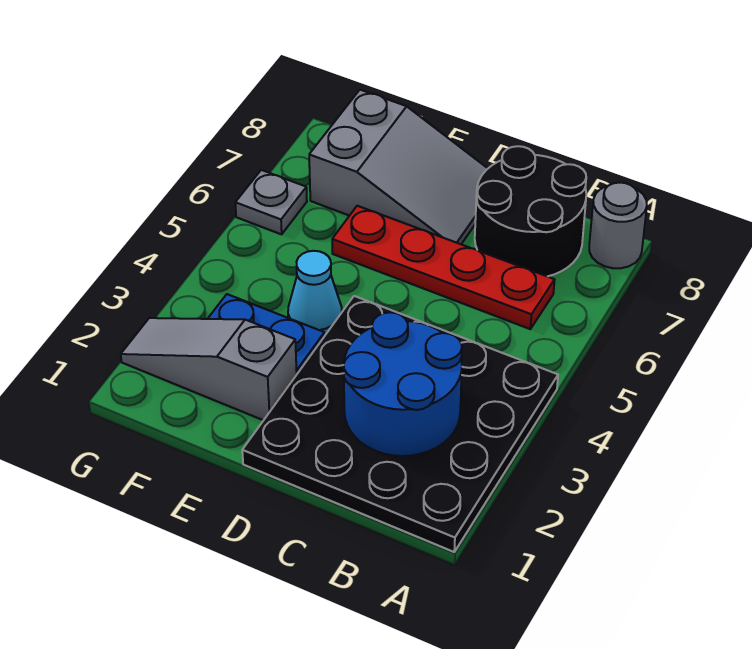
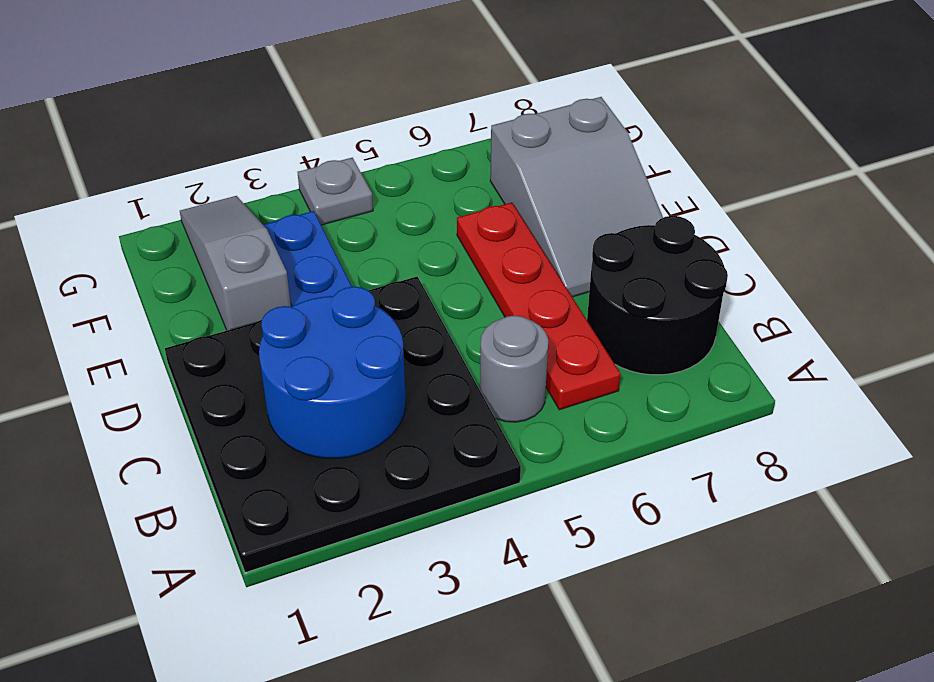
grey 1x1 round brick [589,183,647,268] -> grey 1x1 round brick moved to [480,316,548,422]
cyan 1x1 cone [288,251,342,336] -> none
grey 1x1 plate [235,170,307,234] -> grey 1x1 plate moved to [298,158,373,225]

